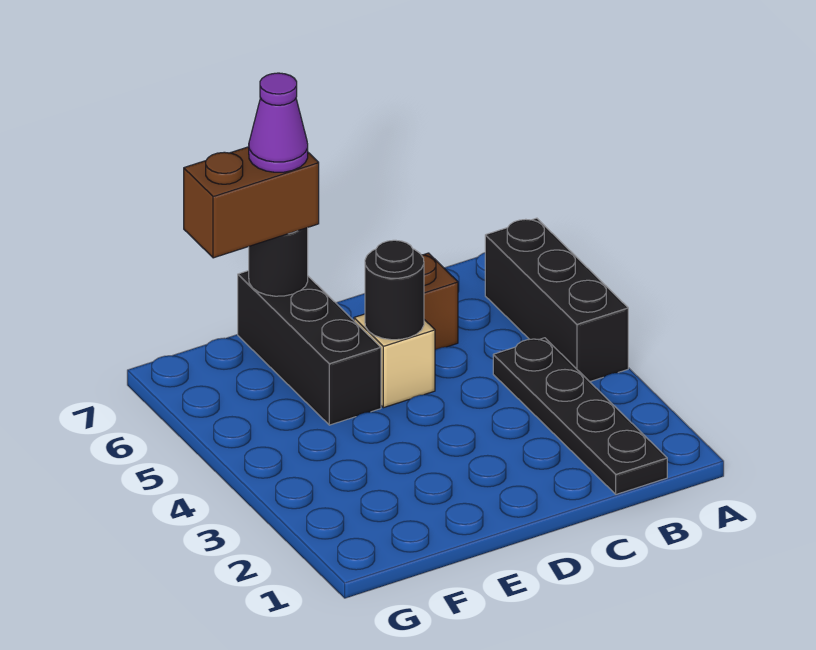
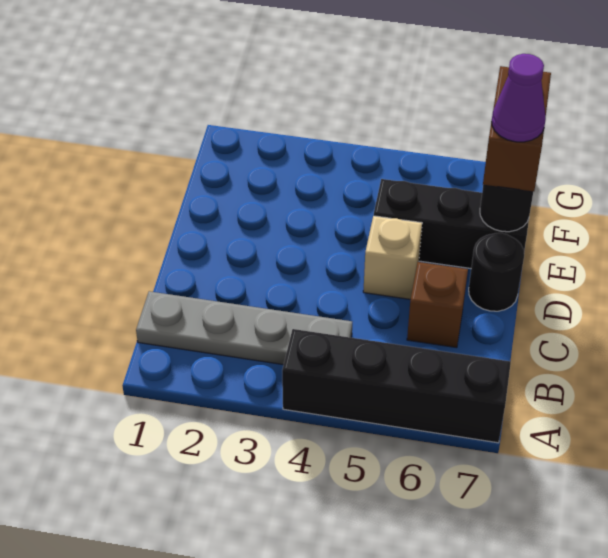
black 1x3 brick [485,218,628,382] -> black 1x4 brick [282,329,511,443]
black 1x4 plate [493,338,667,494] -> grey 1x4 plate [136,291,352,365]
black 1x1 round brick [365,240,424,340] -> black 1x1 round brick moved to [469,233,524,311]

